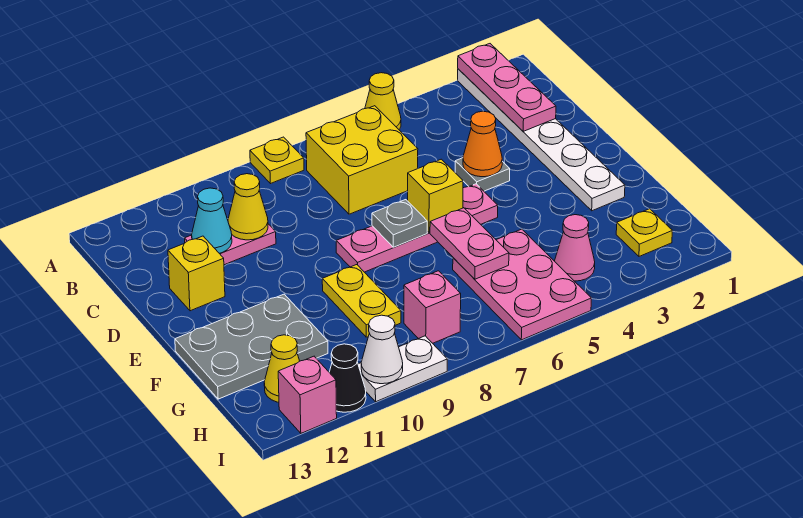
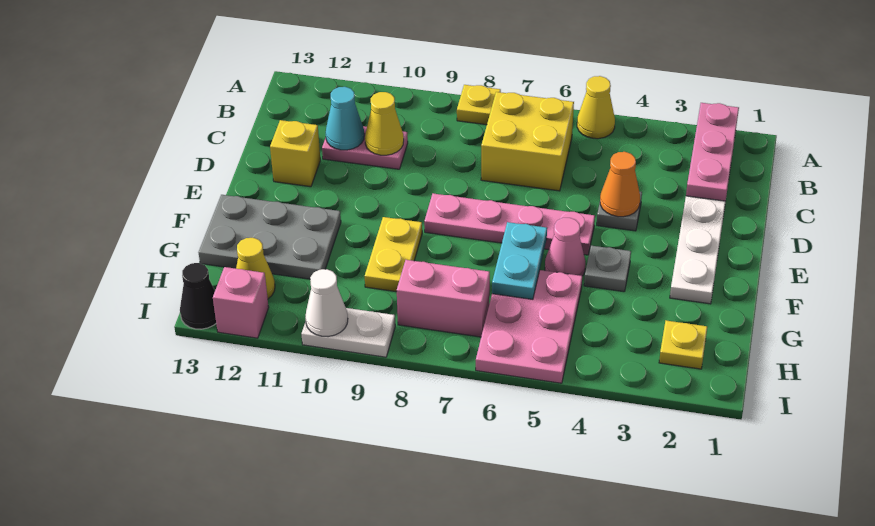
yellow 1x1 brick [408,159,463,233] -> none
grey 1x1 plate [372,200,427,247] -> grey 1x1 plate moved to [584,246,631,292]
pink 1x2 plate [430,208,509,279] -> cyan 1x2 plate [492,222,547,299]
pink 1x1 cone [555,215,595,281] -> pink 1x1 cone moved to [545,218,585,276]
pink 1x1 brick [404,271,461,343] -> pink 1x2 brick [397,260,490,337]
black 1x1 cone [329,344,366,412] -> black 1x1 cone moved to [180,263,216,329]

